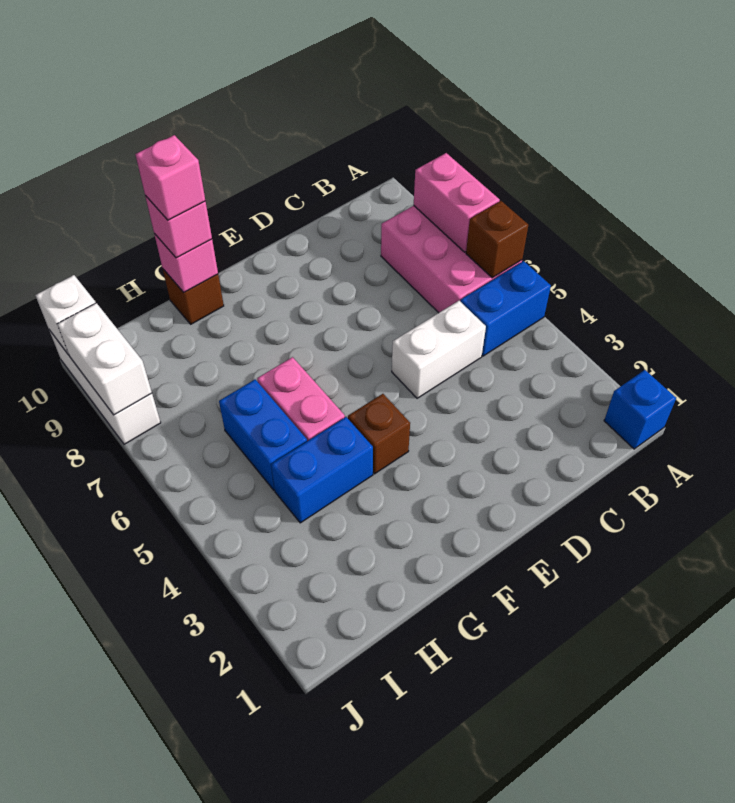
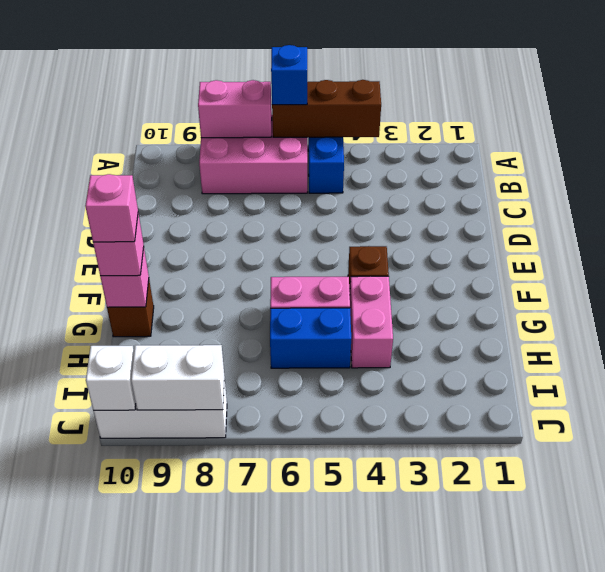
blue 1x1 brick [604,370,676,449] -> blue 1x1 brick moved to [271,45,307,105]
brown 1x1 brick [466,201,528,278] -> brown 1x3 brick [272,80,381,137]
white 1x2 brick [392,301,486,398] -> none
blue 1x2 brick [271,417,373,523] -> pink 1x2 brick [350,276,393,368]

